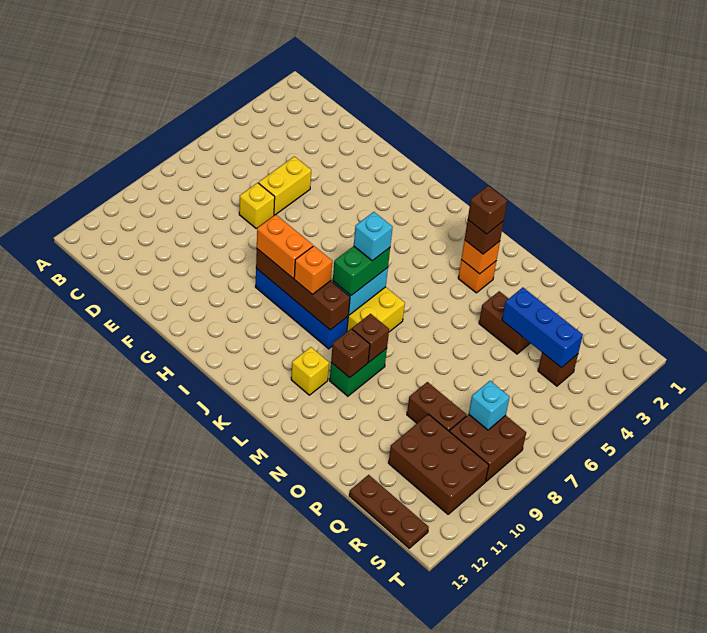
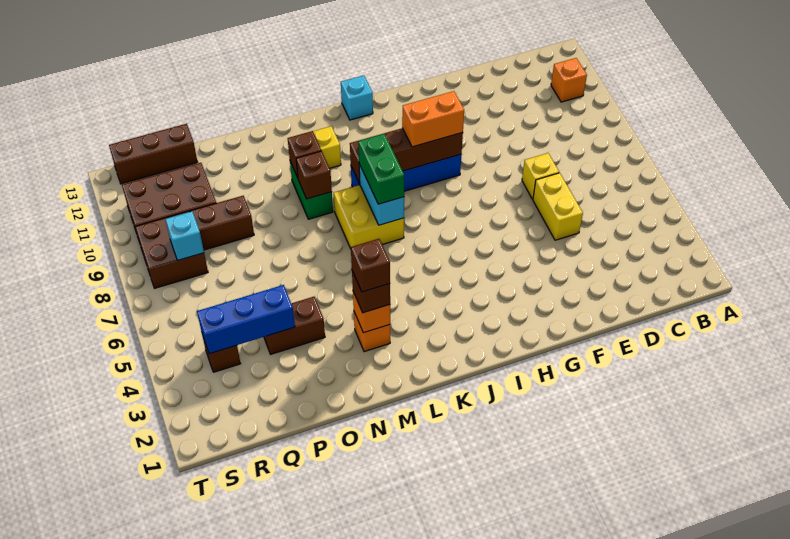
orange 1x1 brick [294,246,332,294] -> orange 1x1 brick moved to [551,58,587,102]
cyan 1x1 brick [354,212,393,261] -> cyan 1x1 brick moved to [341,76,373,120]
brown 1x3 plate [349,475,429,548] -> brown 1x3 brick [109,124,197,184]

